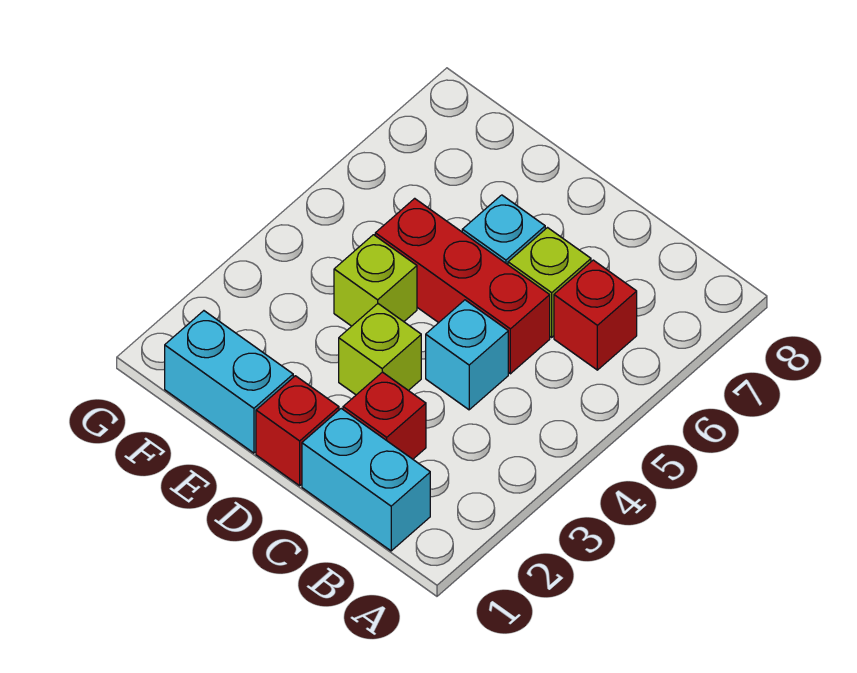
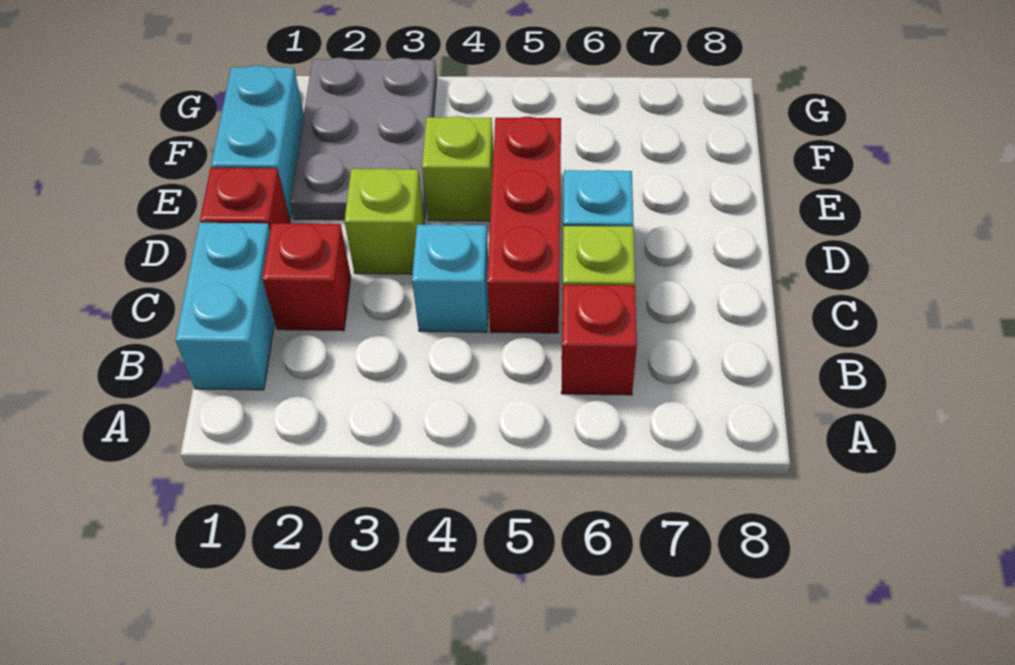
none -> grey 2x3 plate [290,58,437,220]

